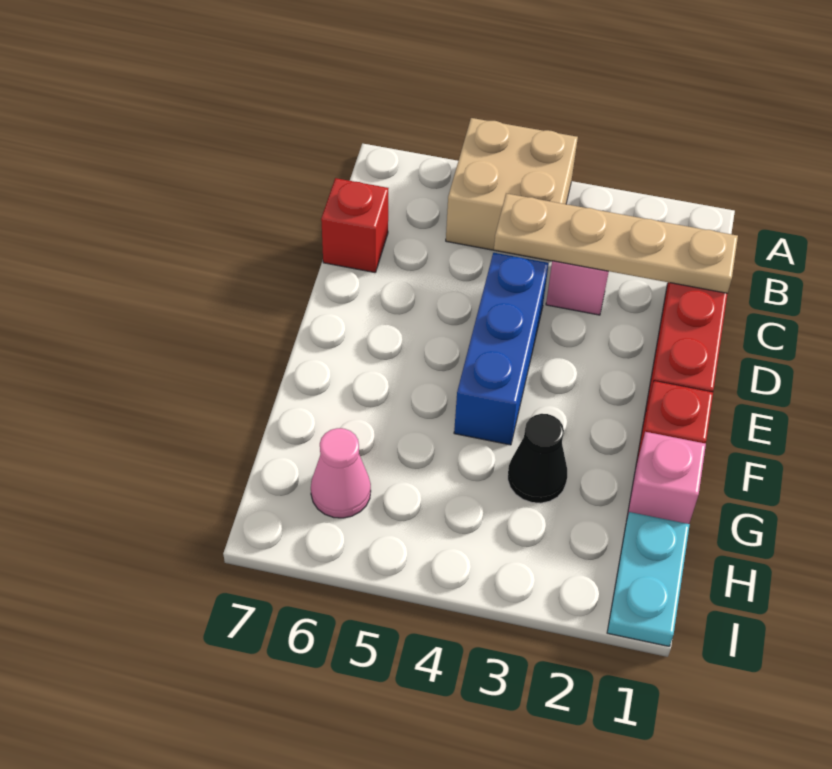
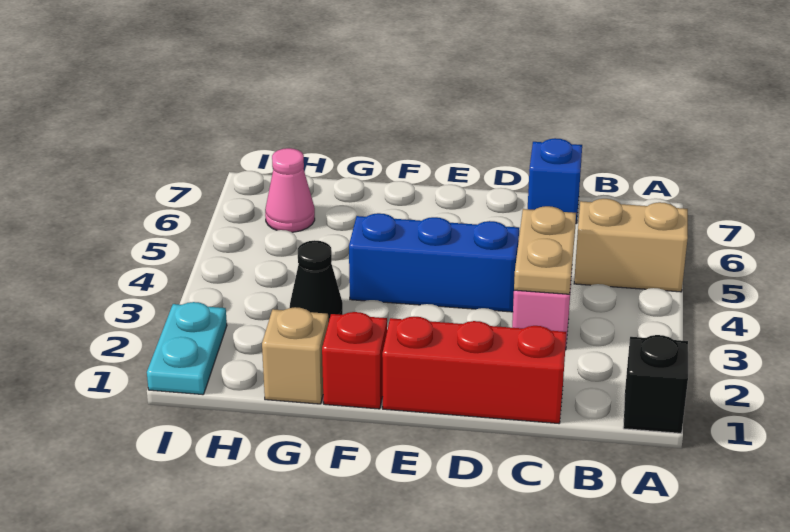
none -> black 1x1 brick [623,335,688,433]
tan 2x2 brick [446,118,578,261] -> tan 1x2 brick [574,199,688,292]
tan 1x4 plate [494,193,738,293] -> tan 1x2 plate [514,206,576,294]
red 1x1 brick [321,178,388,273] -> blue 1x1 brick [528,138,582,223]
pink 1x1 brick [626,432,706,524] -> tan 1x1 brick [262,307,328,404]
cyan 1x2 plate [607,512,690,646] -> cyan 1x2 plate turned to [147,302,227,395]

